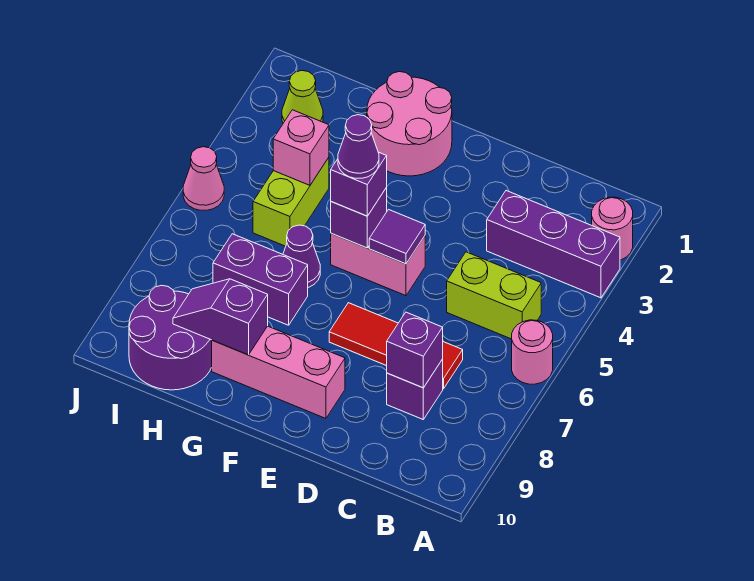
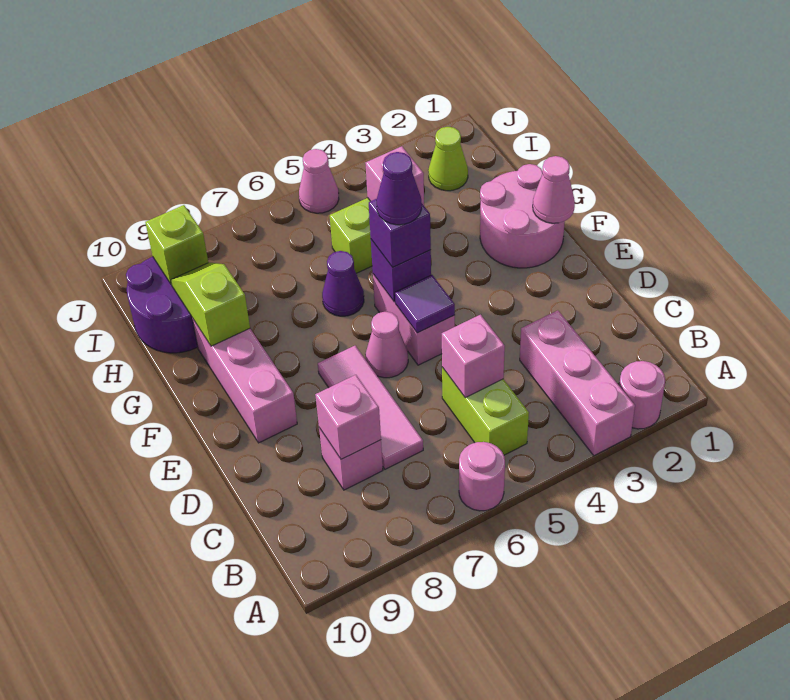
purple 1x3 brick [487,191,620,298] -> pink 1x3 brick [520,310,635,456]
none -> pink 1x1 brick [442,315,505,398]
red 1x3 tile [329,303,463,389] -> pink 1x3 tile [318,346,423,469]
purple 1x1 brick [387,359,443,419] -> pink 1x1 brick [319,428,383,490]
purple 1x1 brick [387,312,443,388] -> pink 1x1 brick [315,375,381,459]
none -> pink 1x1 cone [365,312,408,378]
none -> pink 1x1 cone [533,156,575,223]
purple 1x2 brick [213,234,308,325] -> none
purple 1x2 slope [173,279,268,355] -> lime 1x2 slope [171,262,250,346]
none -> lime 1x1 brick [145,205,208,284]

